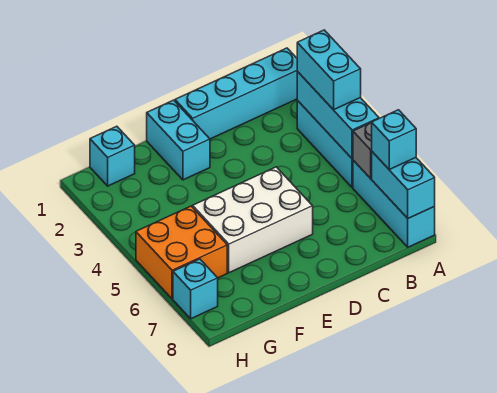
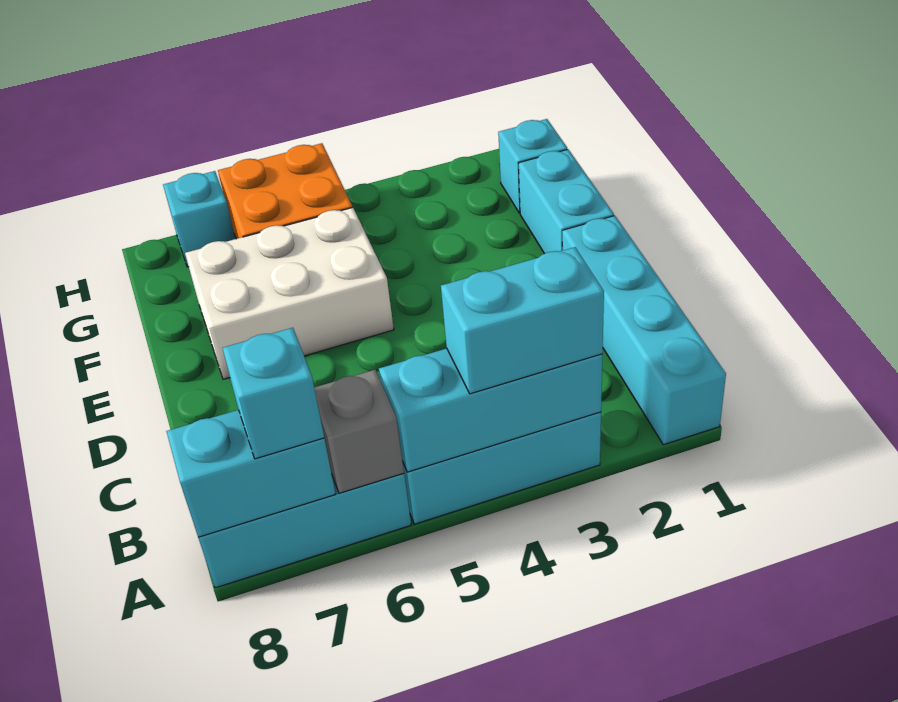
white 2x3 brick [193,167,313,273] -> white 2x3 brick turned to [185,208,394,379]
cyan 1x2 brick [147,100,210,180] -> cyan 1x2 brick turned to [518,149,614,254]

